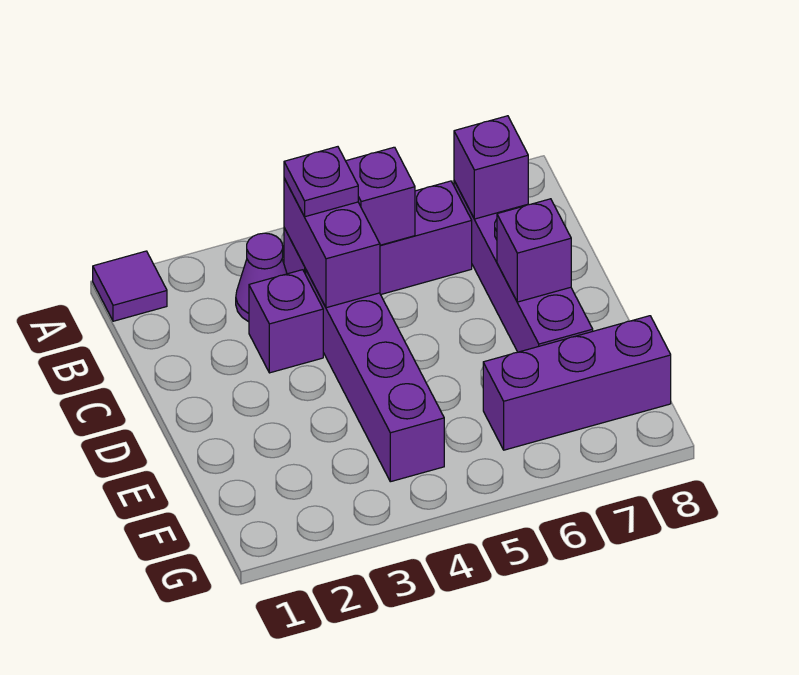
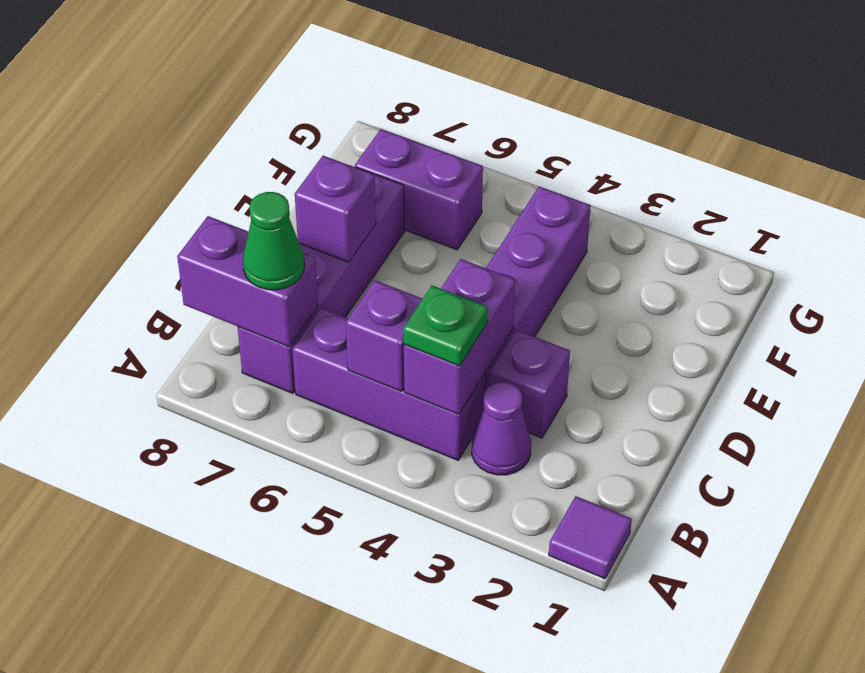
purple 1x1 plate [284,147,358,217] -> green 1x1 plate [403,285,488,366]
purple 1x1 brick [454,116,528,219] -> purple 1x2 brick [177,216,318,347]
none -> green 1x1 cone [243,192,304,290]
purple 1x3 brick [483,316,671,450] -> purple 1x2 brick [355,129,483,250]

